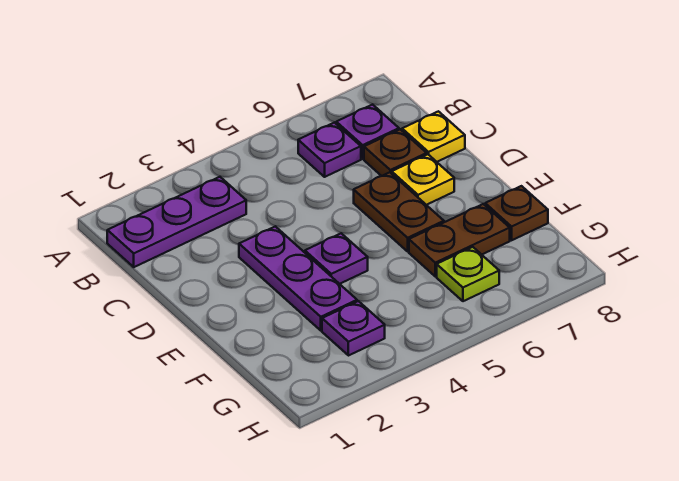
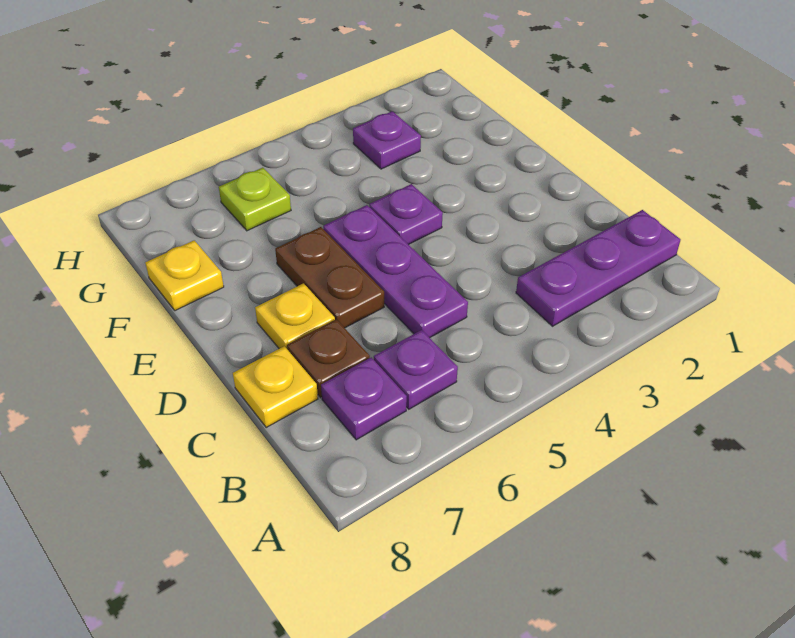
purple 1x3 plate [239,226,357,331] -> purple 1x3 plate moved to [323,205,468,338]
brown 1x2 plate [409,204,510,276] -> none
brown 1x1 plate [485,186,548,240] -> yellow 1x1 plate [145,240,224,311]

